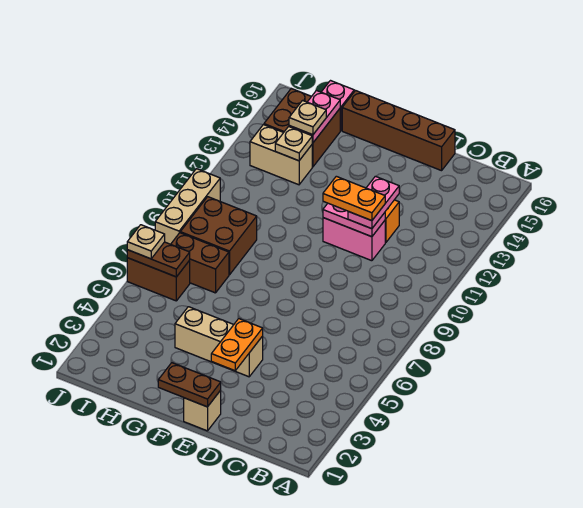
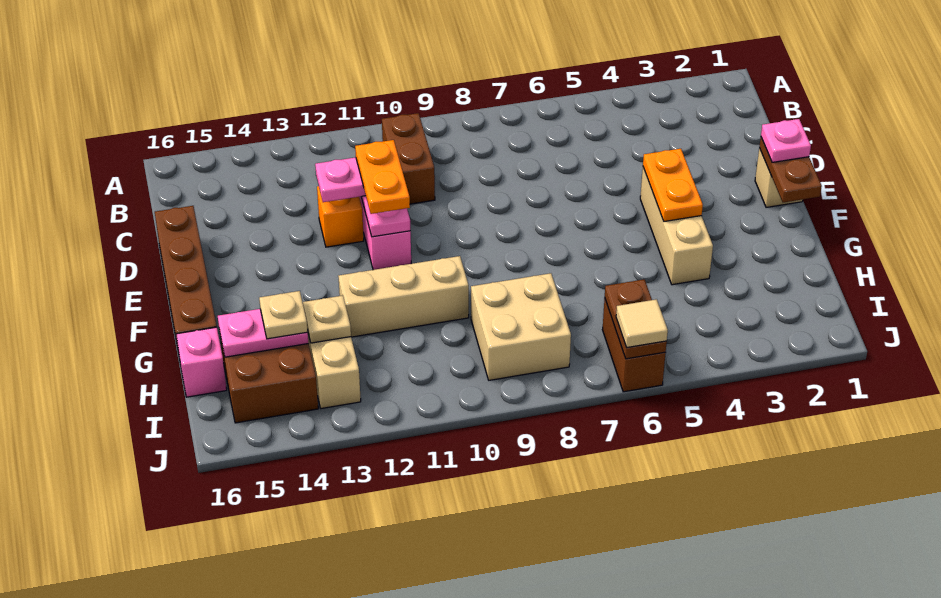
none -> pink 1x1 plate [761,119,811,162]
orange 1x2 plate [211,319,263,371] -> orange 1x2 plate turned to [643,149,703,221]
brown 1x2 brick [171,233,229,293] -> brown 1x2 brick moved to [382,113,435,204]
brown 2x2 brick [180,197,257,275] -> tan 2x2 brick [471,273,571,380]
tan 1x1 plate [127,225,165,259] -> tan 1x1 tile [616,299,668,348]
tan 1x3 brick [155,169,220,244] -> tan 1x3 brick moved to [338,256,469,337]

